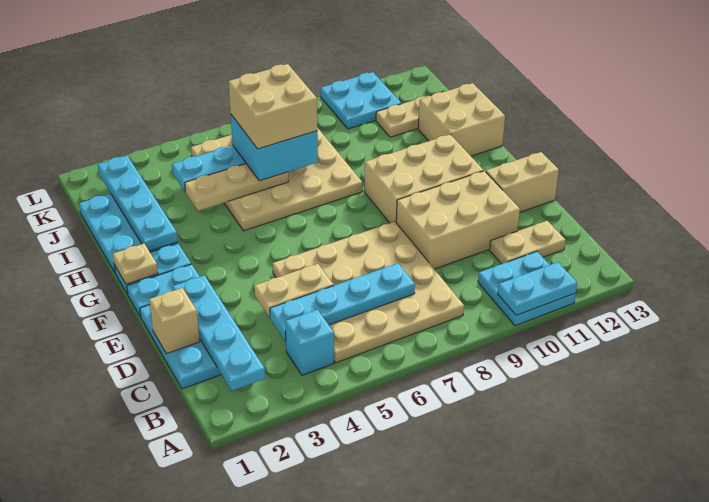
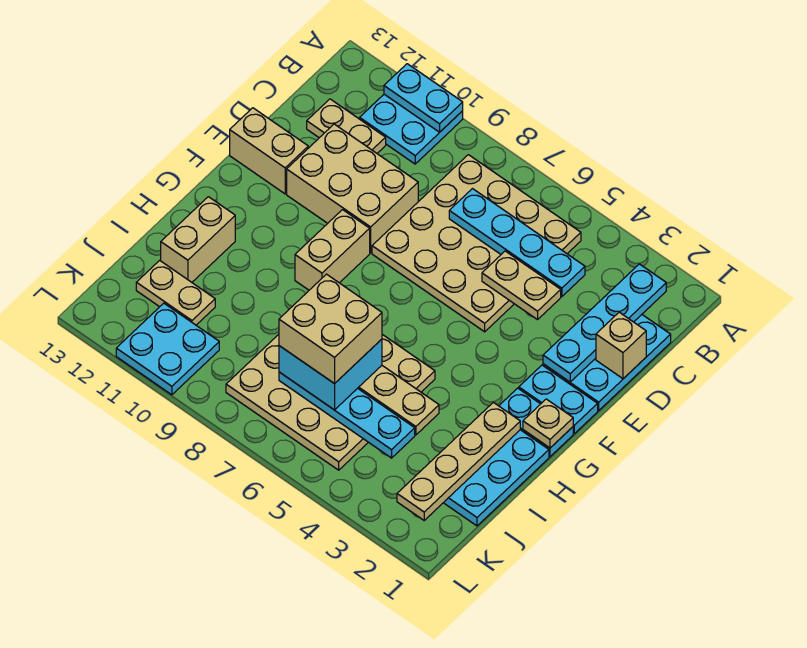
cyan 1x1 brick [285,310,334,375] -> none
tan 2x3 brick [364,134,484,223] -> tan 1x2 brick [295,210,370,290]
cyan 1x4 plate [98,156,178,251] -> tan 1x4 plate [397,402,520,520]
tan 2x2 brick [418,83,505,156] -> tan 1x2 brick [161,197,235,282]

